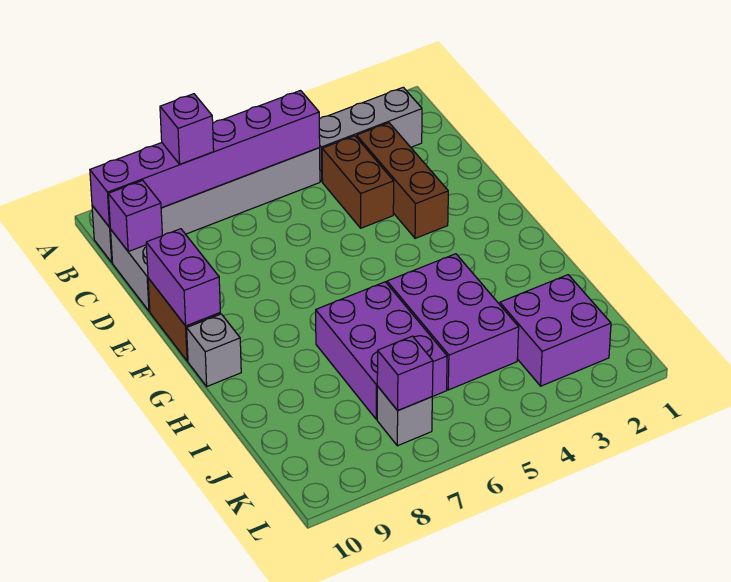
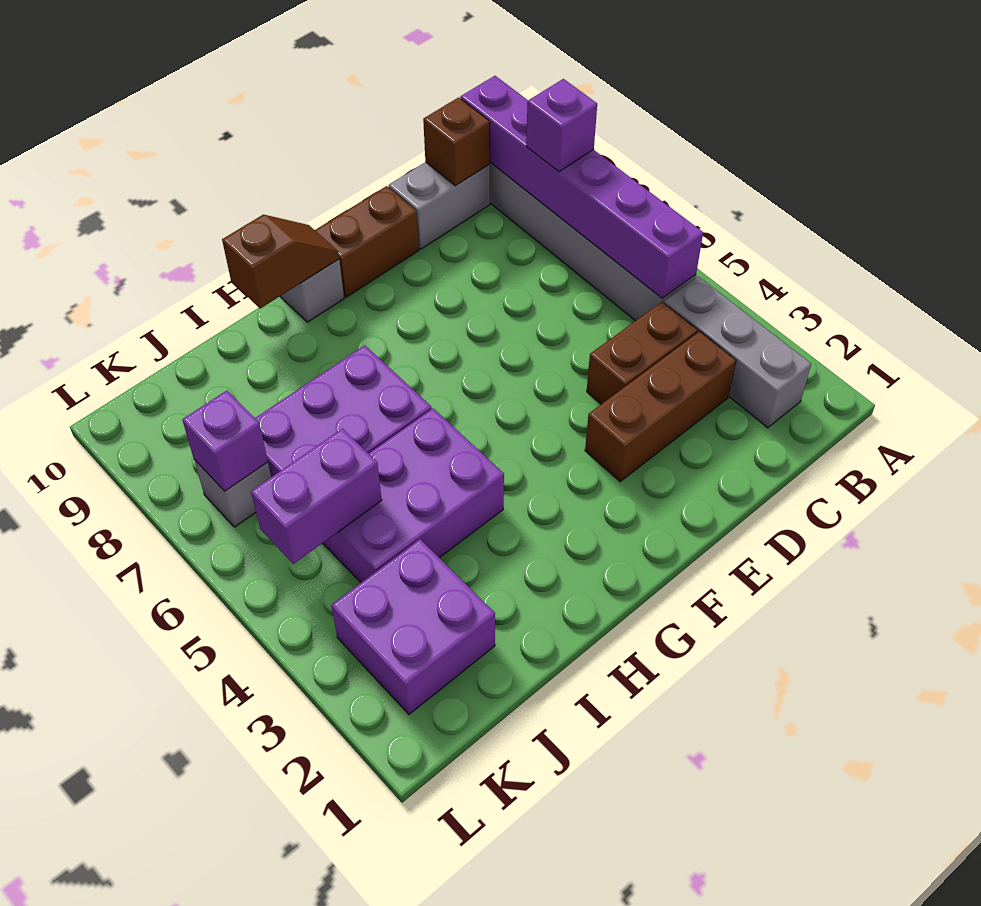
purple 1x1 brick [108,180,162,252] -> brown 1x1 brick [423,97,490,186]
purple 1x2 brick [146,229,220,326] -> purple 1x2 brick moved to [251,429,382,564]
none -> brown 1x2 slope [222,215,339,309]

